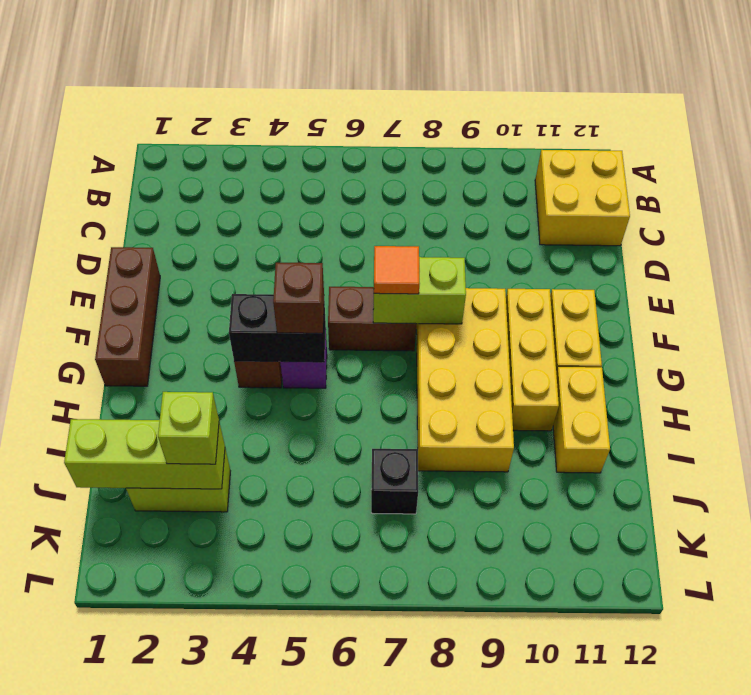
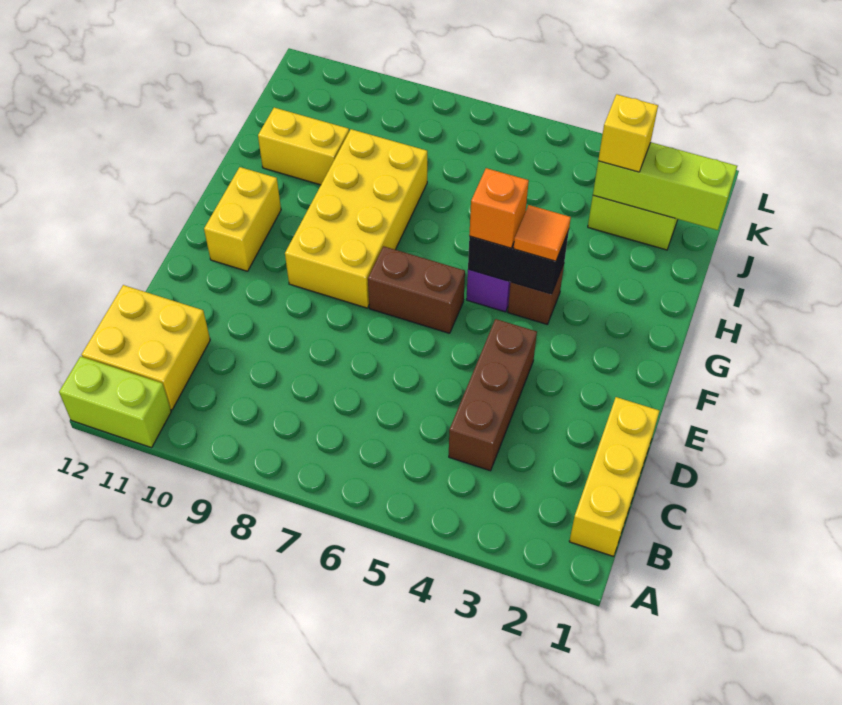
brown 1x3 brick [95,247,160,386] -> brown 1x3 brick moved to [449,319,537,471]
lime 1x2 brick [373,257,466,324] -> lime 1x2 brick moved to [59,356,171,448]
orange 1x1 tile [374,246,420,294] -> orange 1x1 tile moved to [514,205,571,261]
yellow 1x3 brick [506,289,559,431] -> yellow 1x3 brick moved to [569,397,659,556]
brown 1x1 brick [273,263,324,333] -> orange 1x1 brick [469,168,529,248]
yellow 1x2 brick [553,367,610,473] -> yellow 1x2 brick turned to [258,108,349,185]
lime 1x1 brick [158,392,219,464] -> yellow 1x1 brick [598,94,658,172]
black 1x1 brick [371,449,418,514] -> none

